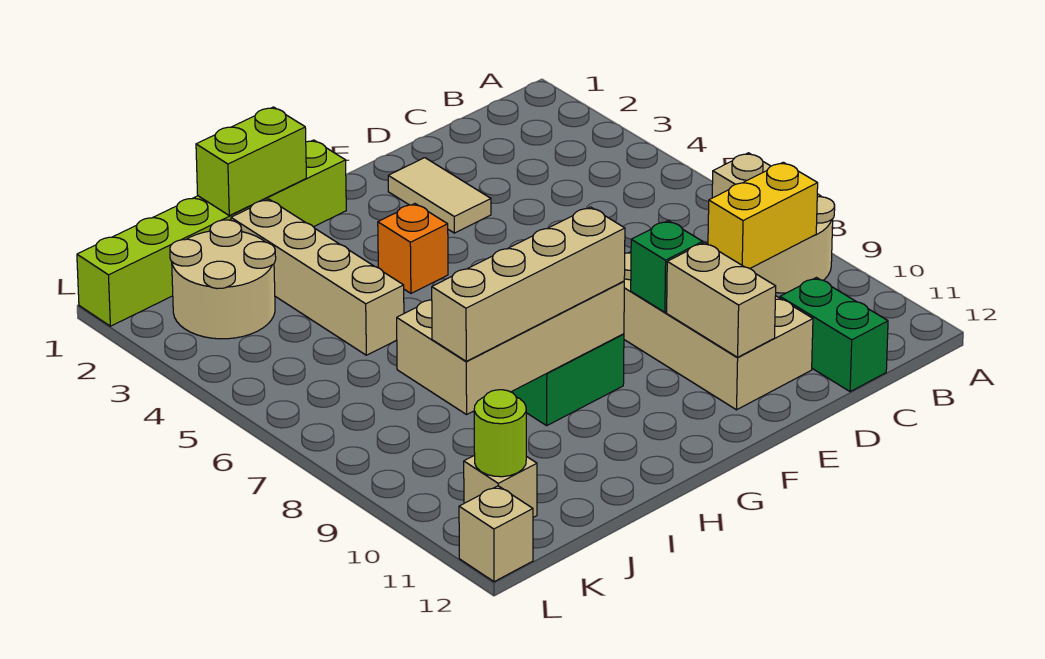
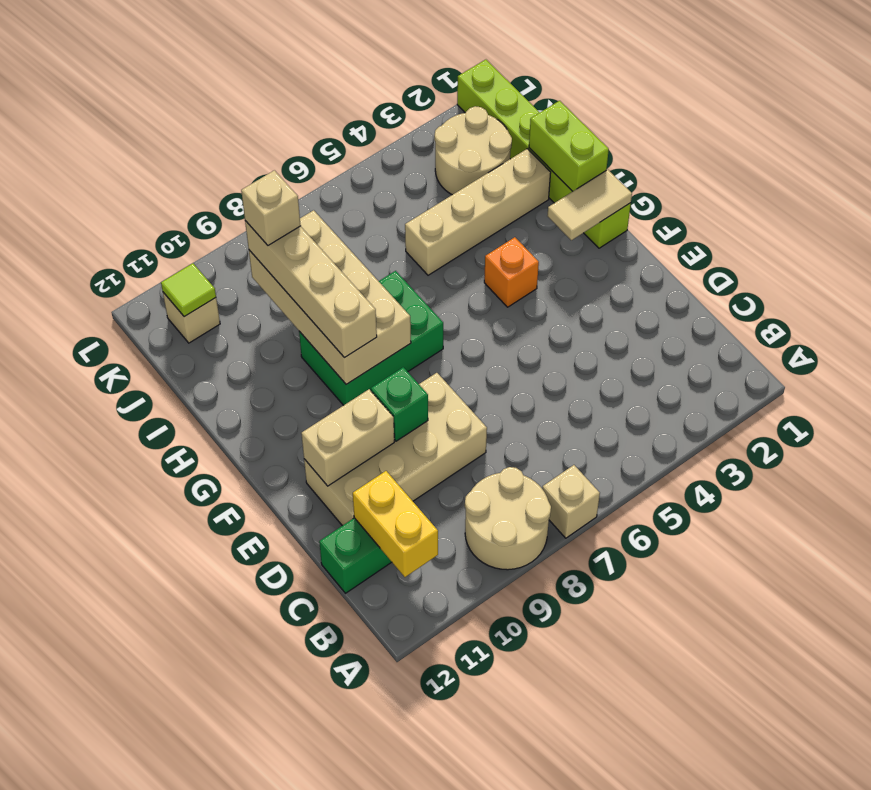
yellow 1x2 brick [708,162,818,269] -> yellow 1x2 brick moved to [353,471,438,577]
tan 1x2 tile [388,158,491,233] -> tan 1x2 tile moved to [548,170,632,240]
lime 1x1 round brick [474,390,526,477] -> lime 1x1 tile [161,263,216,317]
tan 1x1 brick [459,486,533,582] -> tan 1x1 brick moved to [241,170,301,245]

